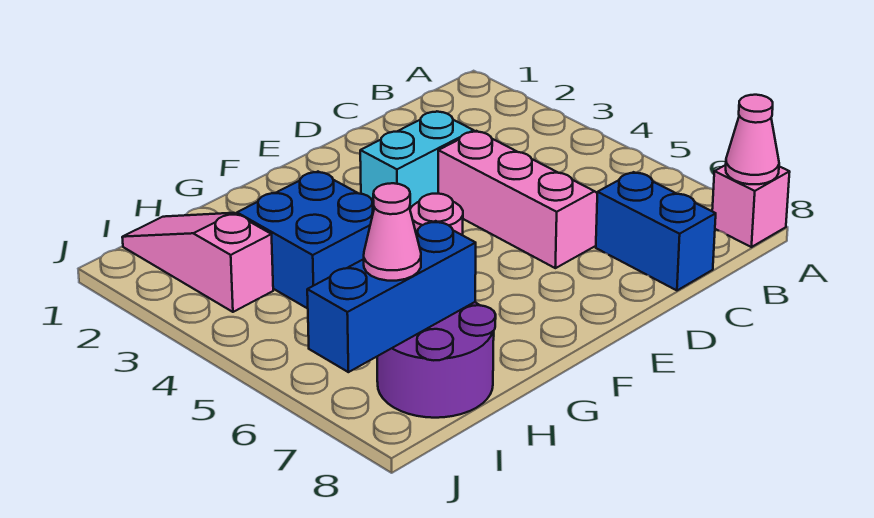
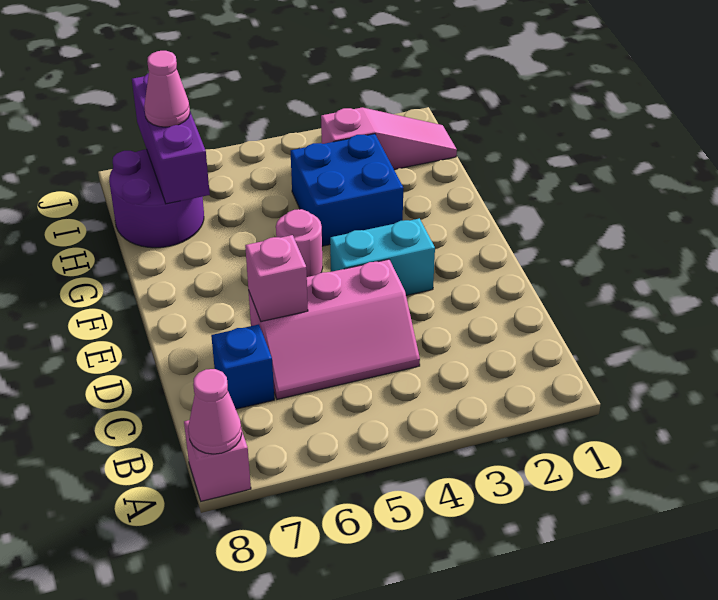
blue 1x2 brick [596,172,716,290] -> blue 1x1 brick [211,324,274,409]
cyan 1x2 brick [360,112,474,209] -> cyan 1x2 brick turned to [330,218,435,295]
none -> pink 1x1 brick [245,235,308,322]
blue 1x3 brick [307,221,476,372] -> purple 1x3 brick [132,73,210,204]

